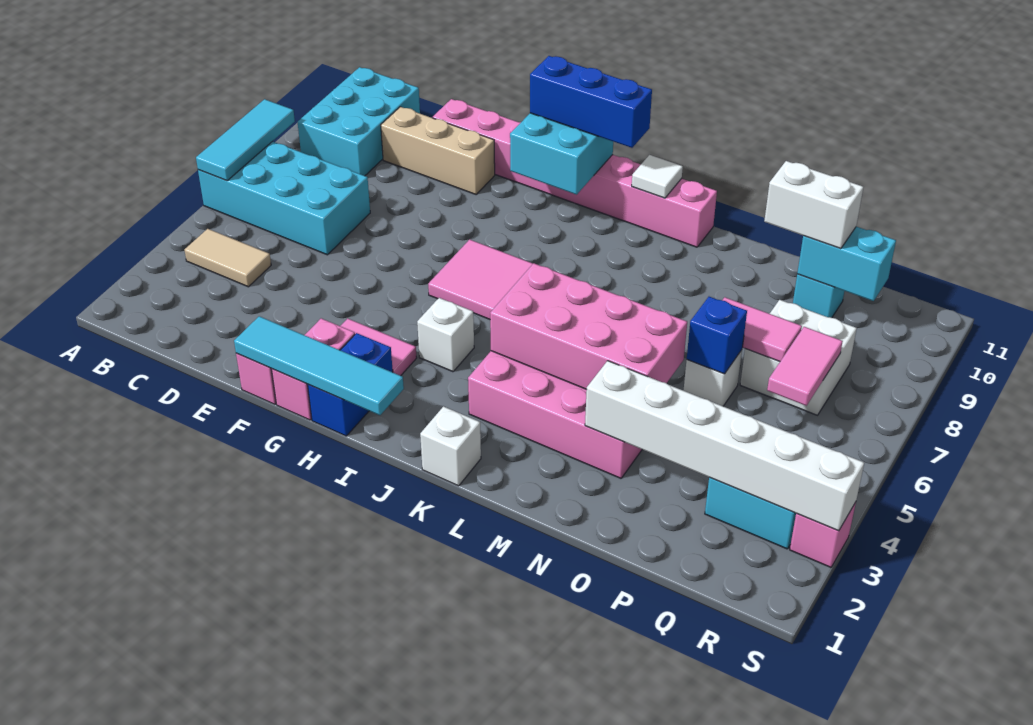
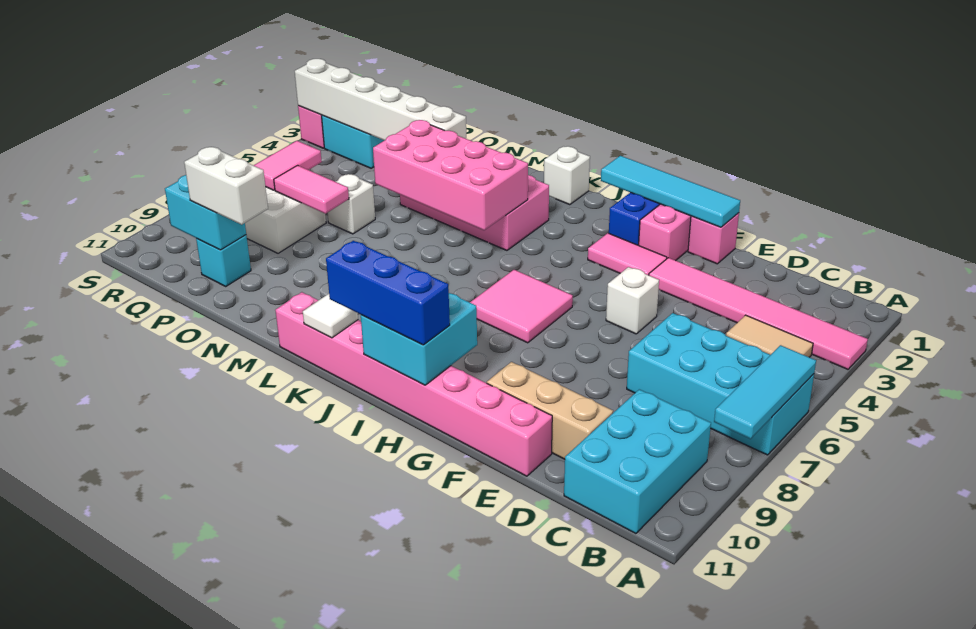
none -> pink 1x6 tile [649,258,868,369]
white 1x1 brick [417,298,474,372] -> white 1x1 brick moved to [606,267,659,334]
blue 1x1 brick [687,297,747,374] -> none

